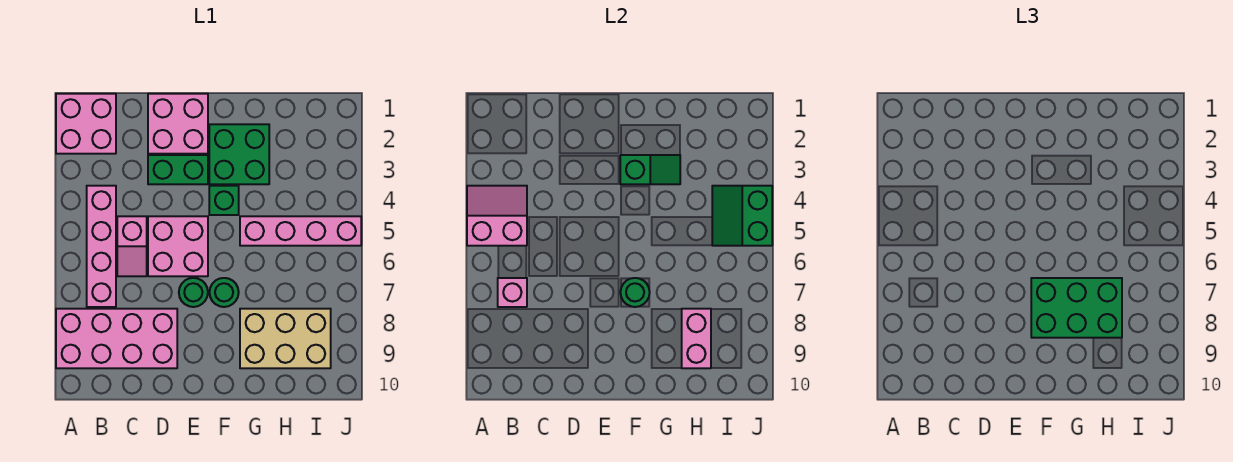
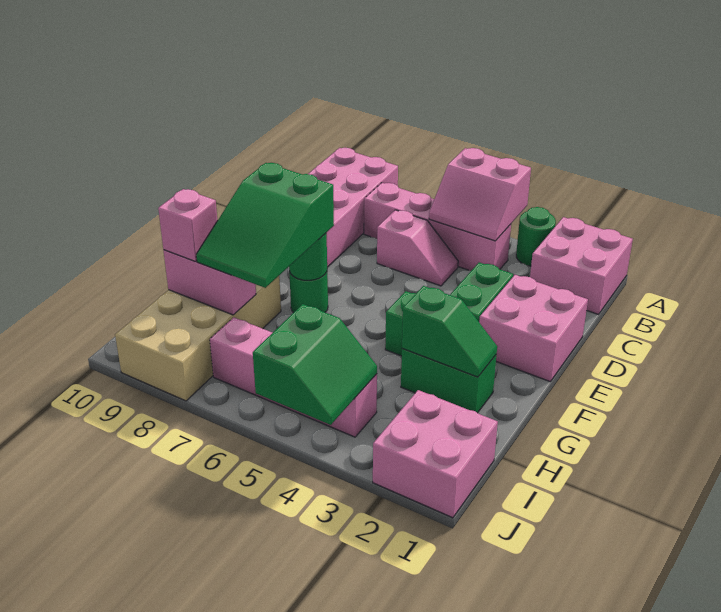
pink 2x2 slope [467,186,527,246] -> pink 2x2 slope turned to [429,148,531,241]
pink 1x1 brick [498,278,527,307] -> pink 1x1 brick moved to [158,189,218,261]
pink 1x2 slope [117,216,147,276] -> pink 1x2 slope turned to [377,210,458,286]
pink 2x2 brick [148,216,208,276] -> pink 2x2 brick moved to [373,390,498,518]
green 1x1 round brick [179,278,208,307] -> green 1x1 round brick moved to [516,207,556,266]
green 2x2 brick [209,124,269,184] -> green 1x2 brick [401,349,497,413]
green 1x2 slope [620,155,680,184] -> green 1x2 slope turned to [402,286,497,377]
green 2x3 brick [1031,278,1122,338] -> green 2x3 slope [196,163,334,288]
pink 1x4 brick [240,216,361,246] -> pink 1x4 brick turned to [210,317,377,437]
tan 2x3 brick [240,309,331,368] -> tan 2x4 brick [115,276,281,401]
green 2x2 slope [712,186,772,246] -> green 2x2 slope turned to [253,304,377,425]

